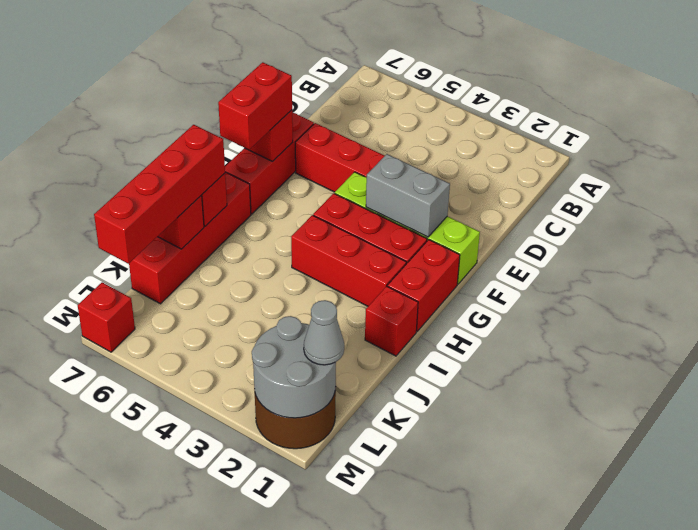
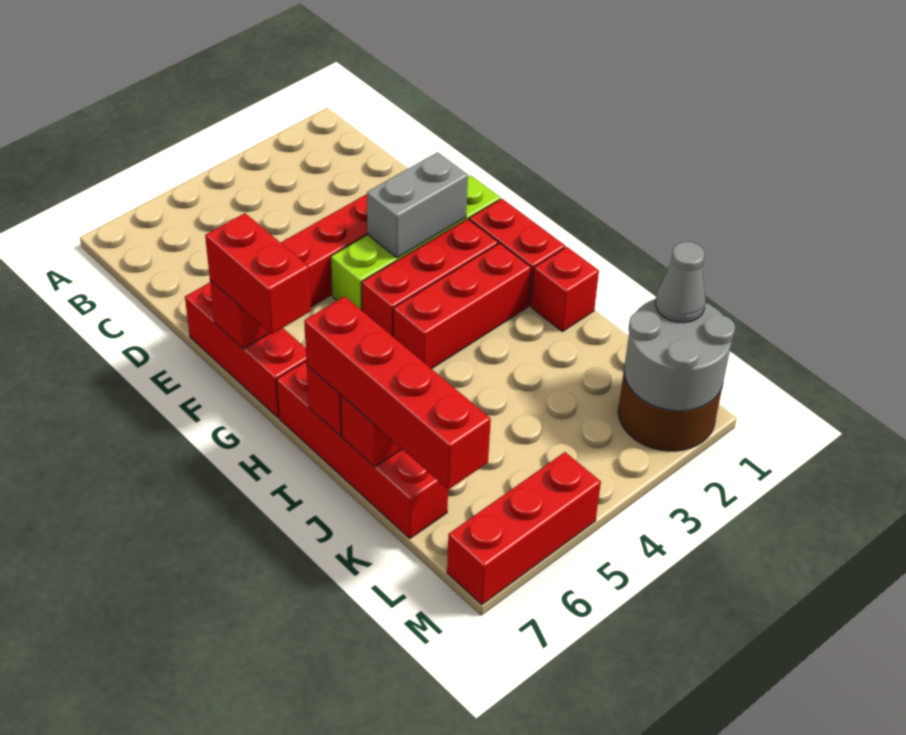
red 1x1 brick [78,282,135,352] -> red 1x3 brick [447,452,601,605]

